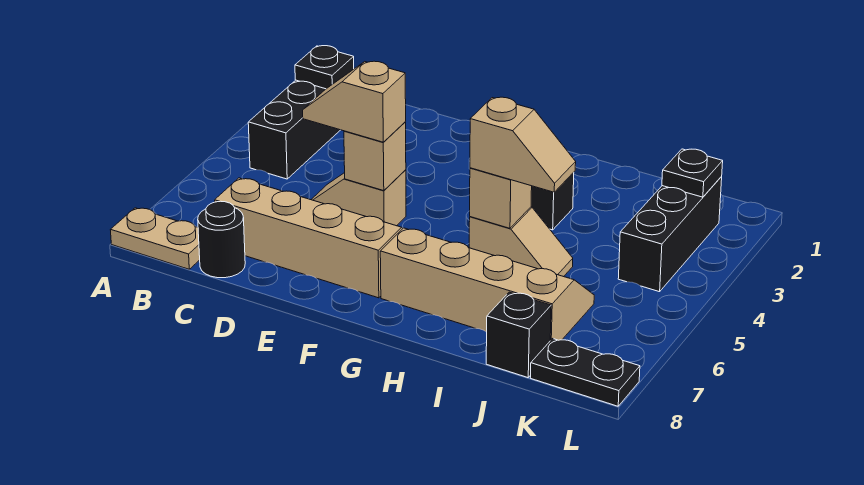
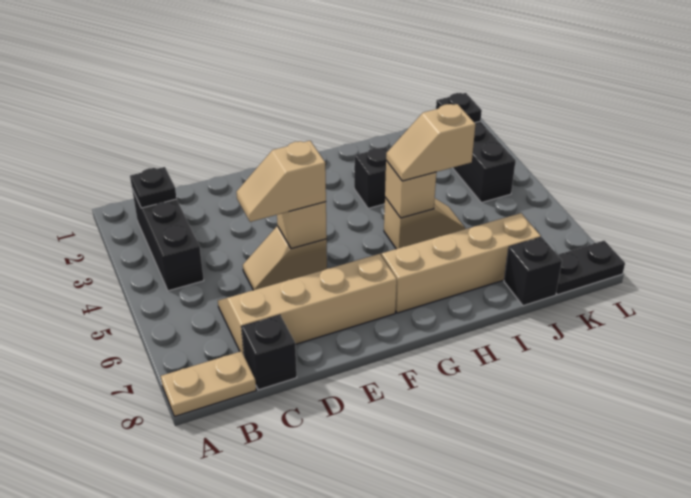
black 1x1 round brick [198,201,245,278] -> black 1x1 brick [242,315,297,390]
tan 1x2 slope [470,97,576,192] -> tan 1x2 slope turned to [386,104,475,181]

